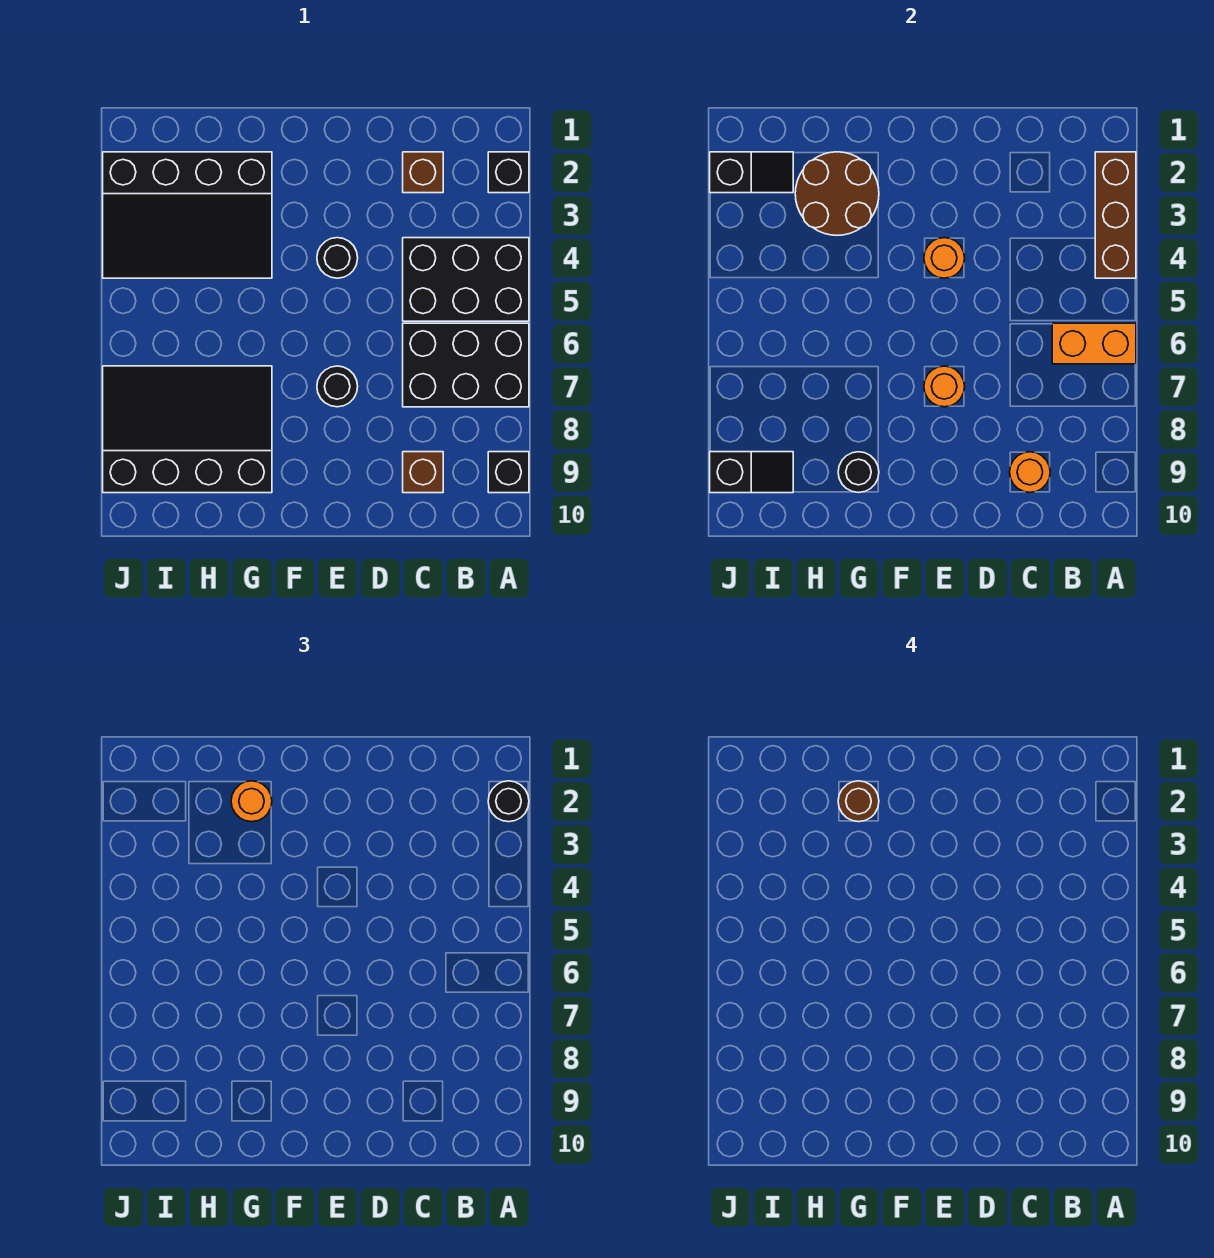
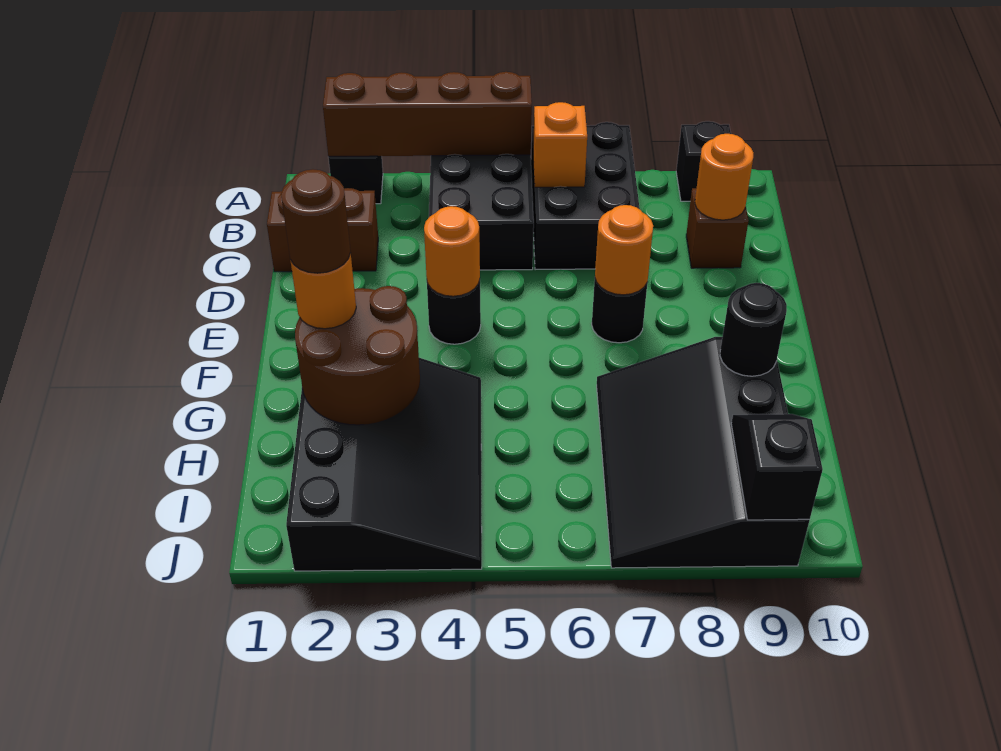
brown 1x3 brick [1095,152,1136,278] -> brown 1x4 brick [323,72,532,156]
black 1x1 round brick [488,781,529,822] -> none
orange 1x2 brick [1052,323,1136,364] -> orange 1x1 brick [533,102,587,187]
brown 1x1 brick [403,152,443,193] -> brown 1x2 brick [267,188,378,272]
black 1x2 slope [710,152,793,193] -> none

